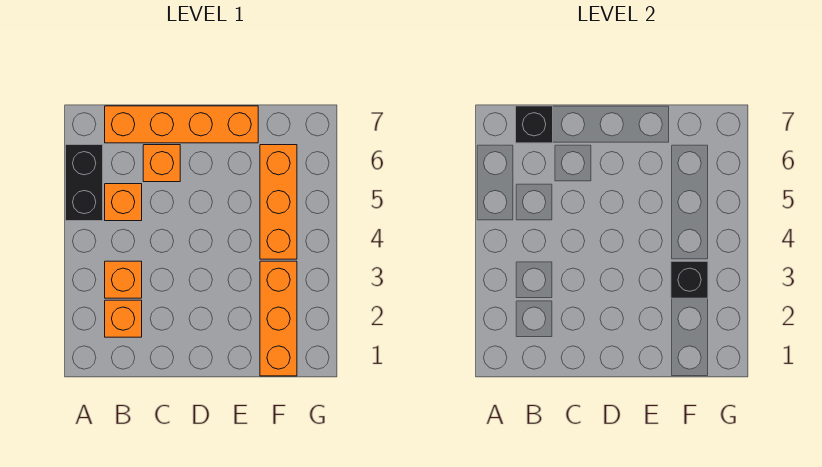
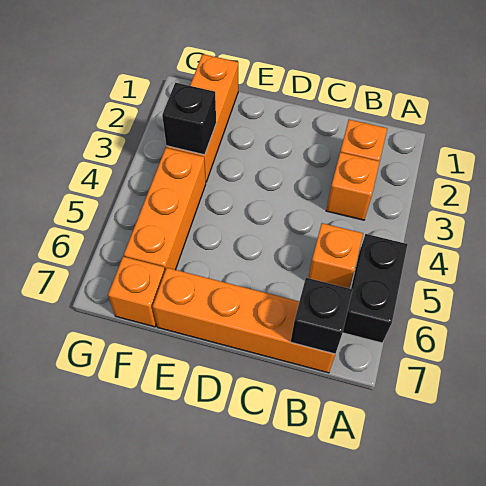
orange 1x1 brick [143,145,180,182] -> orange 1x1 brick moved to [108,257,165,327]

